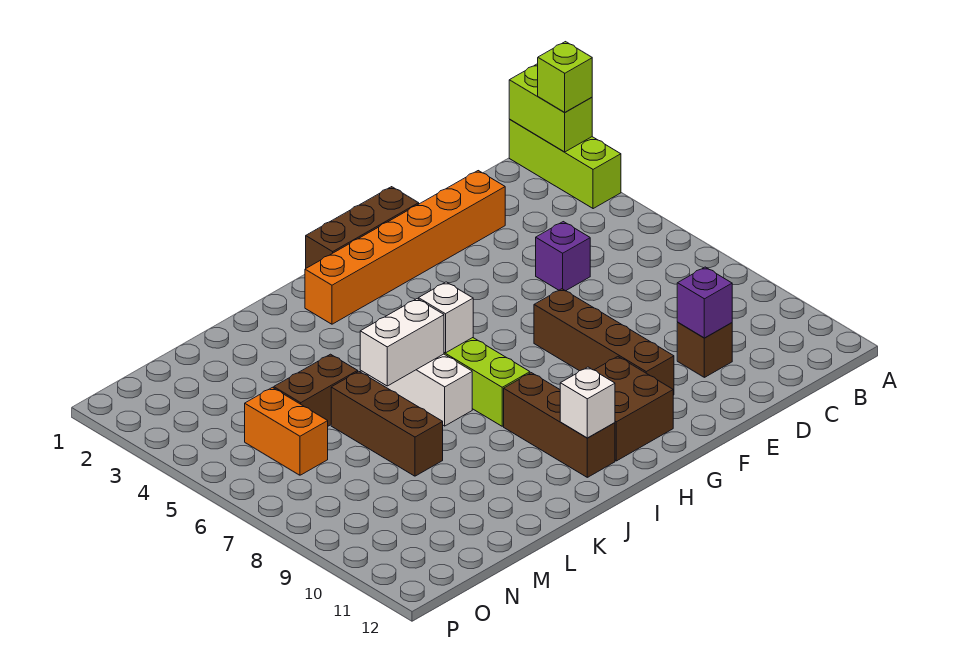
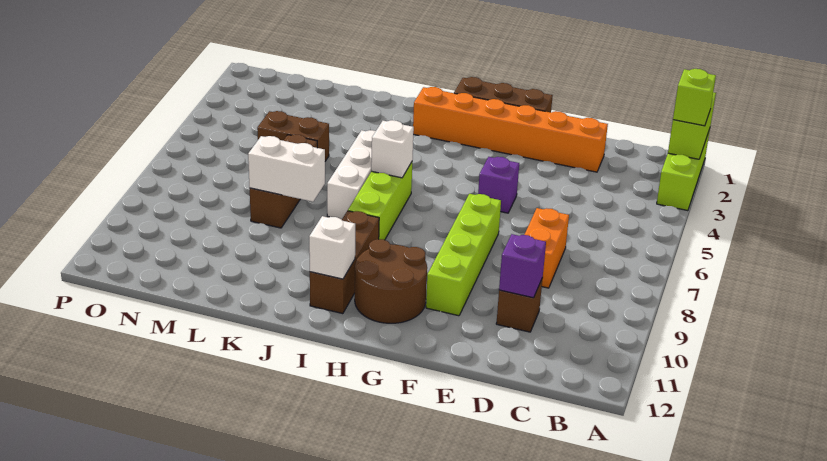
purple 1x1 brick [536,222,590,291] -> purple 1x1 brick moved to [478,157,519,213]
brown 1x4 brick [534,289,674,395] -> lime 1x4 brick [426,194,501,316]
brown 2x2 brick [595,357,673,461] -> brown 2x2 round brick [355,239,427,323]
white 1x2 brick [360,299,444,386] -> white 1x2 brick moved to [248,136,325,202]
orange 1x2 brick [245,387,328,475] -> orange 1x2 brick moved to [525,208,569,288]

